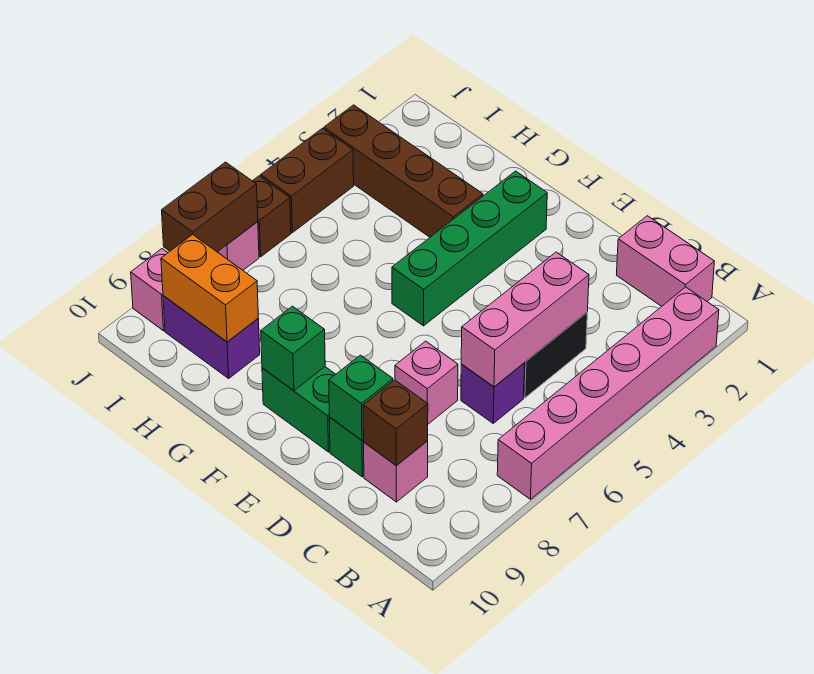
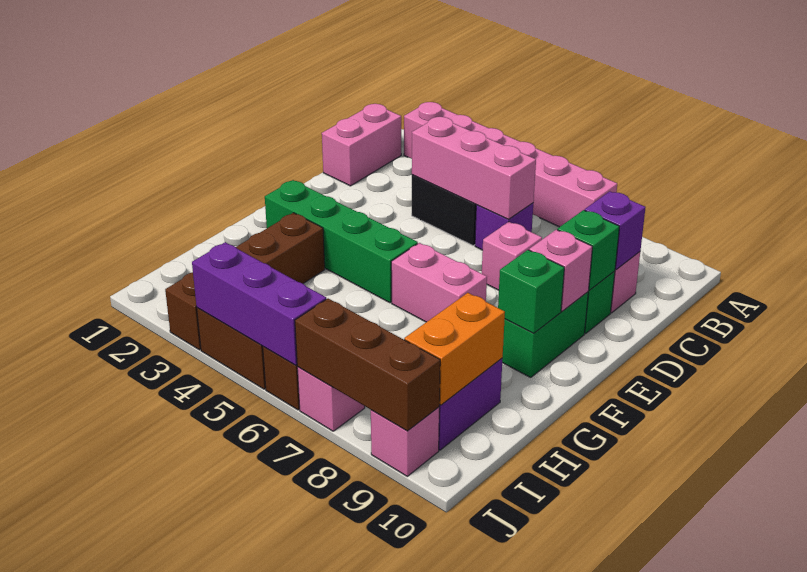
brown 1x1 brick [363,380,428,466] -> purple 1x1 brick [585,191,646,270]
none -> pink 1x1 brick [529,230,592,311]
none -> pink 1x2 brick [391,243,487,322]
none -> purple 1x3 brick [192,242,326,365]
brown 1x2 brick [162,162,258,252] -> brown 1x3 brick [295,299,440,431]

